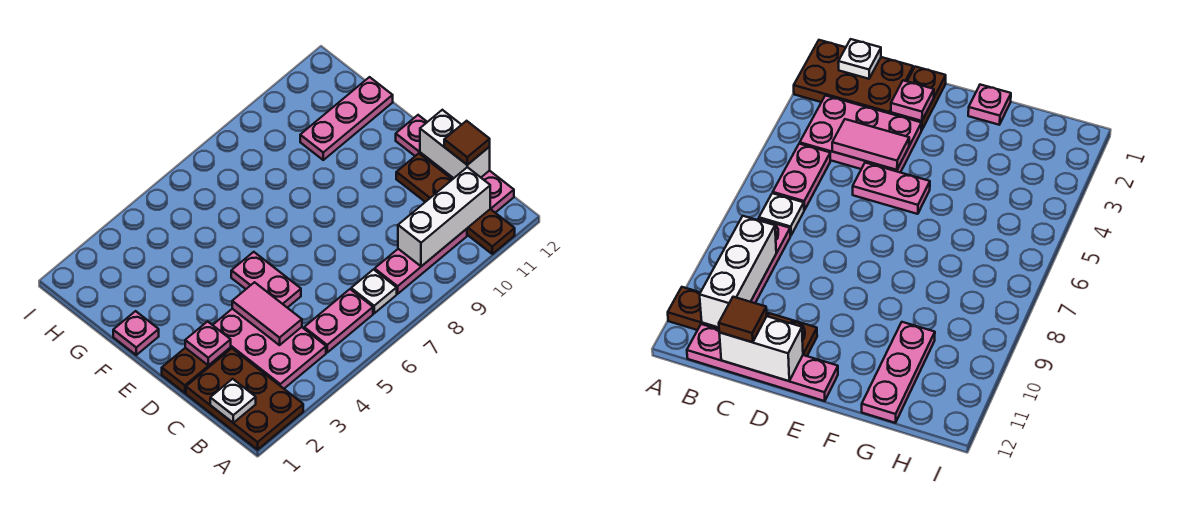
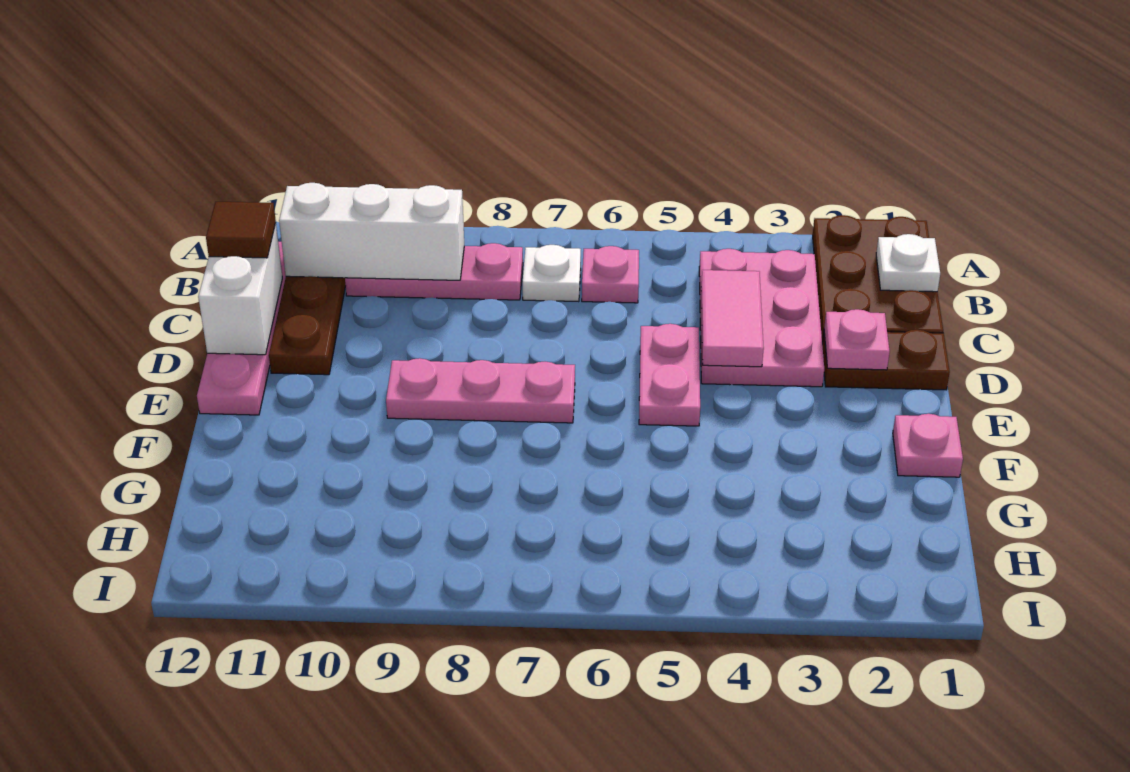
pink 1x2 plate [304,289,373,352] -> pink 1x1 plate [582,246,639,303]
pink 1x3 plate [300,77,393,160] -> pink 1x3 plate moved to [386,358,575,423]

